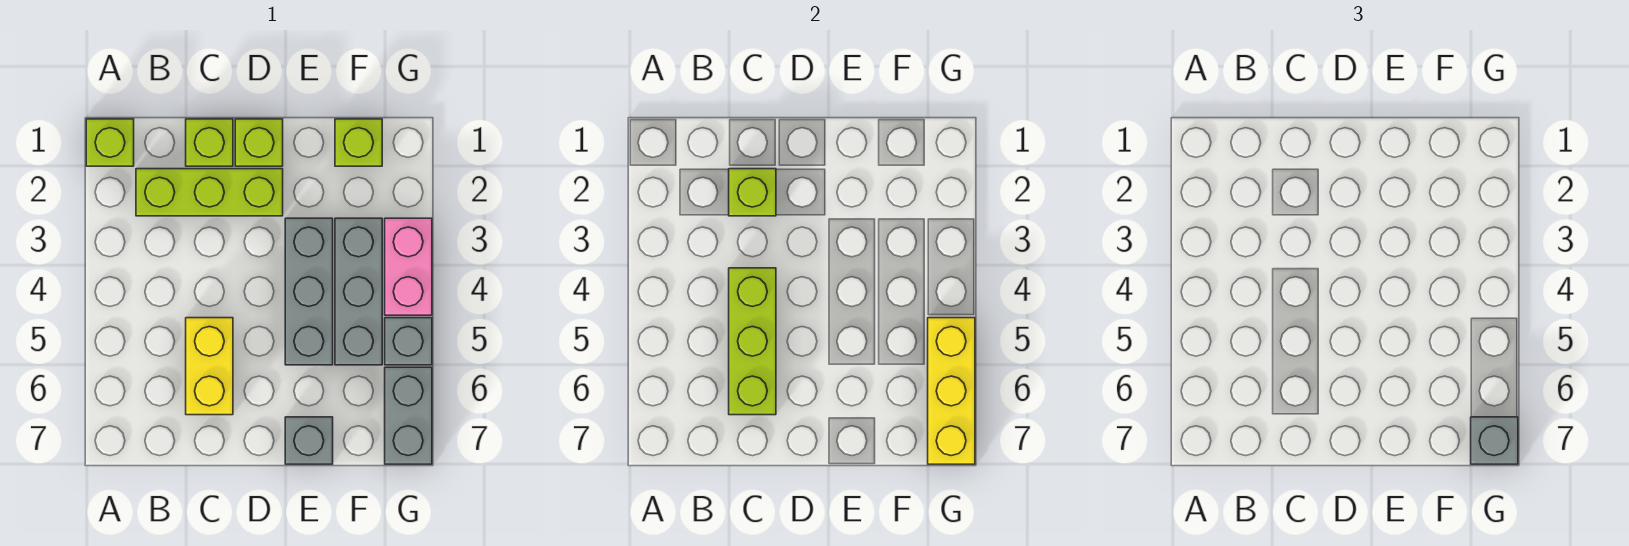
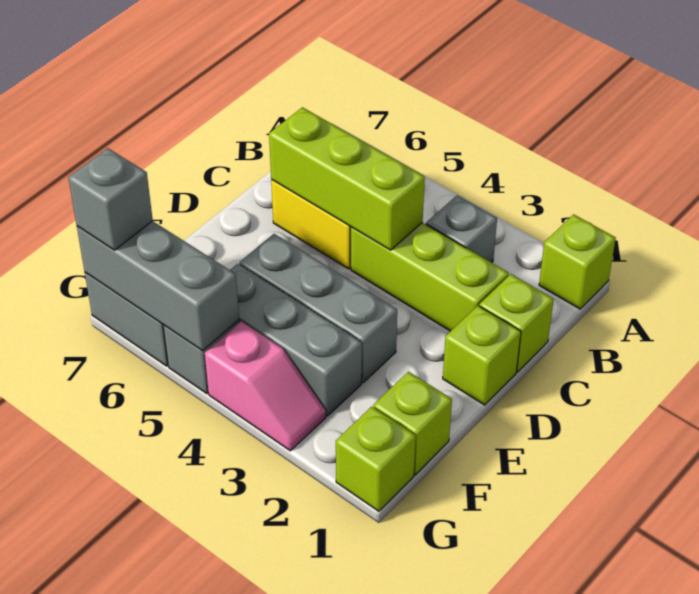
lime 1x3 brick [136,169,283,216] -> lime 1x3 brick turned to [351,223,509,331]
lime 1x1 brick [729,169,776,216] -> lime 1x1 brick moved to [336,407,416,511]
grey 1x1 brick [285,417,333,464] -> grey 1x1 brick moved to [426,195,497,263]
pink 1x2 brick [385,218,432,315] -> pink 1x2 slope [205,321,326,451]
yellow 1x3 brick [928,318,975,464] -> grey 1x3 brick [77,221,239,351]

